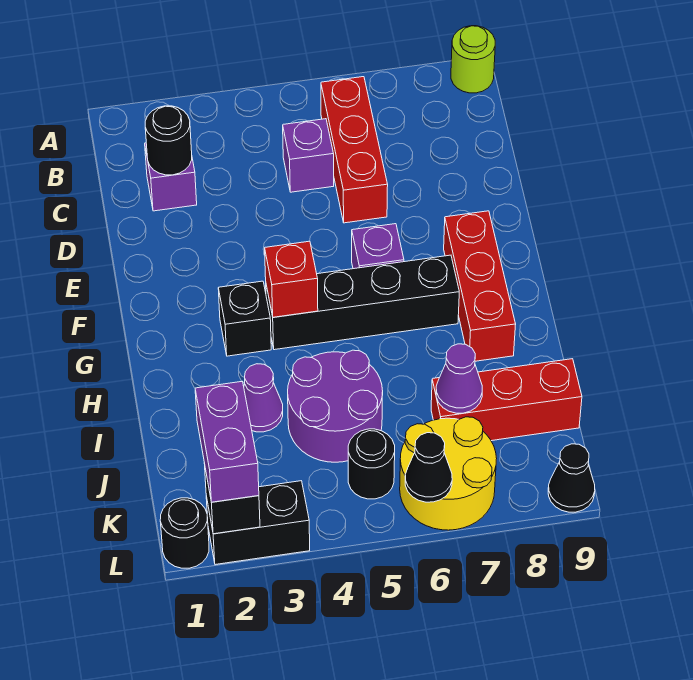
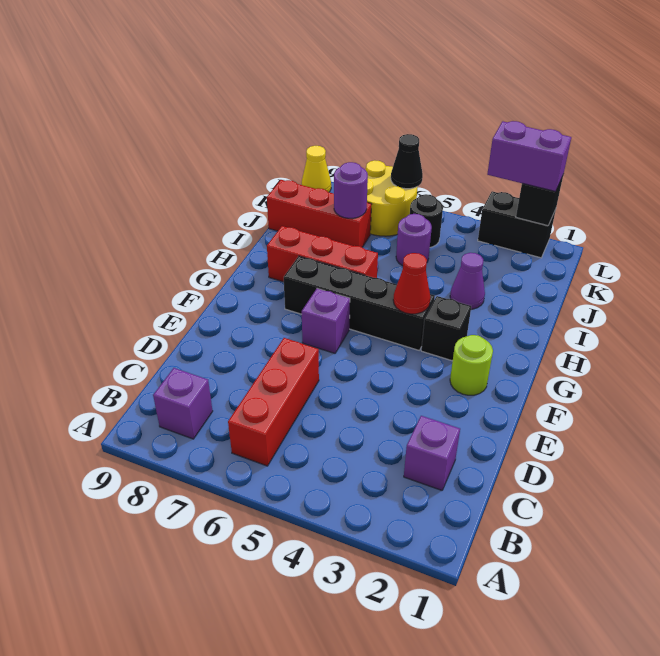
lime 1x1 round brick [451,26,495,93] -> lime 1x1 round brick moved to [450,335,493,395]
black 1x1 round brick [145,106,192,175] -> none
purple 1x1 brick [283,119,334,192] -> purple 1x1 brick moved to [153,368,213,439]
red 1x3 brick [444,211,516,361] -> red 1x3 brick turned to [267,226,378,282]
red 1x1 brick [265,241,318,317] -> red 1x1 cone [393,253,430,314]
purple 2x2 round brick [288,350,383,462] -> purple 1x1 round brick [396,214,432,266]
purple 1x1 cone [436,344,482,413] -> purple 1x1 round brick [334,162,368,218]
purple 1x2 brick [195,382,259,502] -> purple 1x2 brick turned to [487,121,571,192]
black 1x1 round brick [160,498,209,568] -> none
black 1x1 cone [548,444,595,512] -> yellow 1x1 cone [302,146,331,192]

